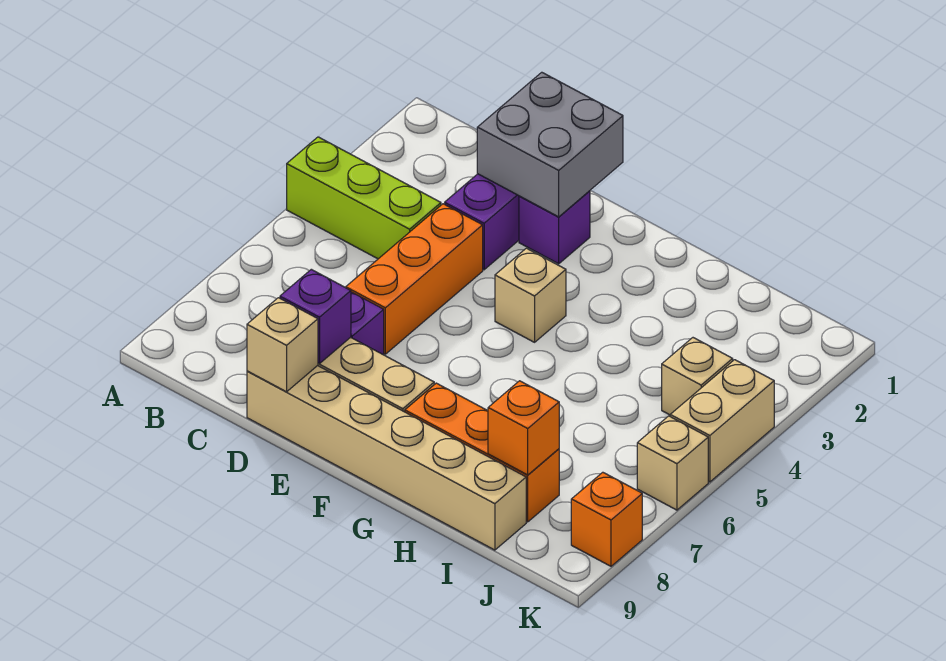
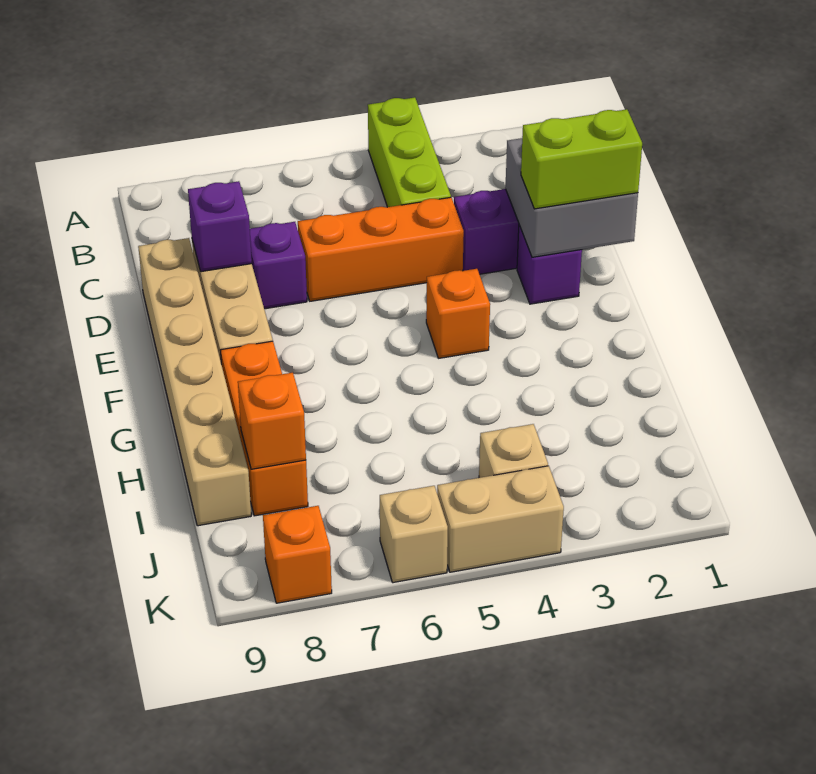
tan 1x1 brick [247,298,318,392] -> none
none -> lime 1x2 brick [521,109,642,209]
tan 1x1 brick [495,248,566,342] -> orange 1x1 brick [426,269,490,358]

